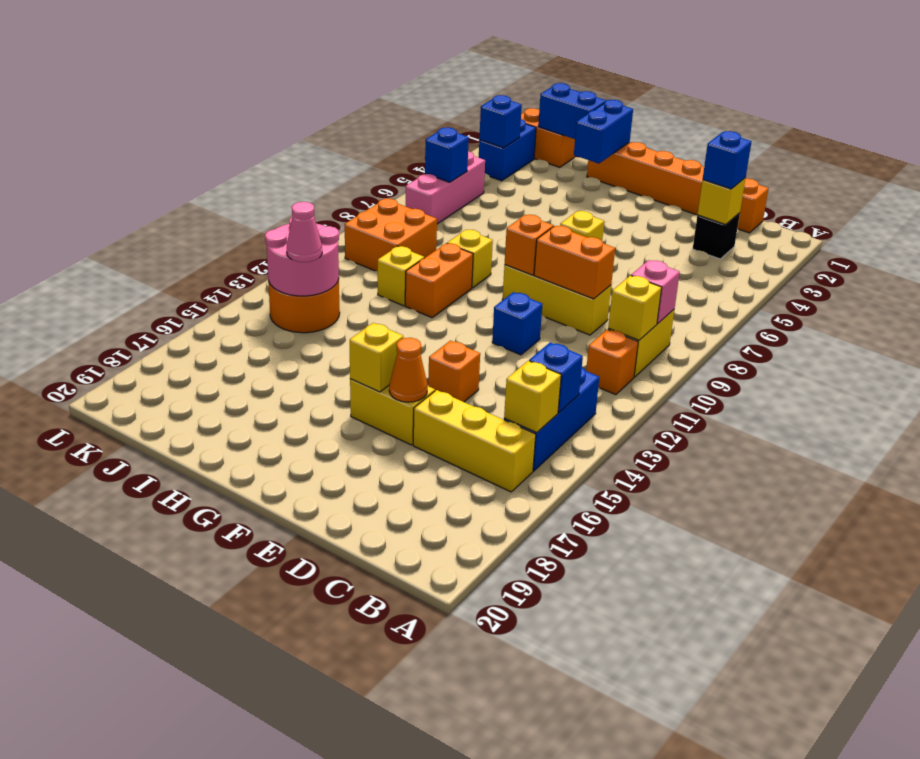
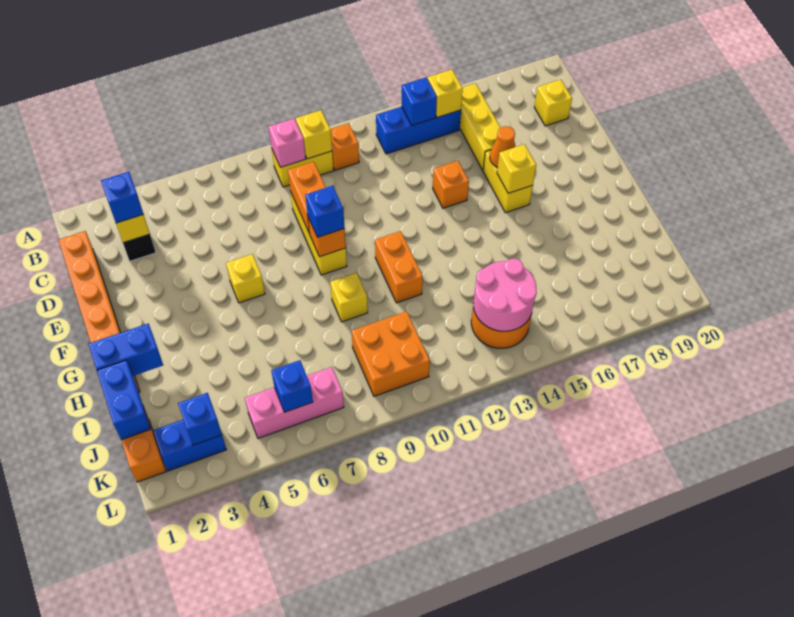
blue 1x1 brick [492,292,542,355] -> blue 1x1 brick moved to [306,186,344,237]
orange 1x2 brick [405,243,473,318] -> orange 1x2 brick turned to [375,231,423,303]
yellow 1x1 brick [378,246,424,306] -> yellow 1x1 brick moved to [534,80,572,126]
pink 1x1 cone [287,202,322,262] -> none

